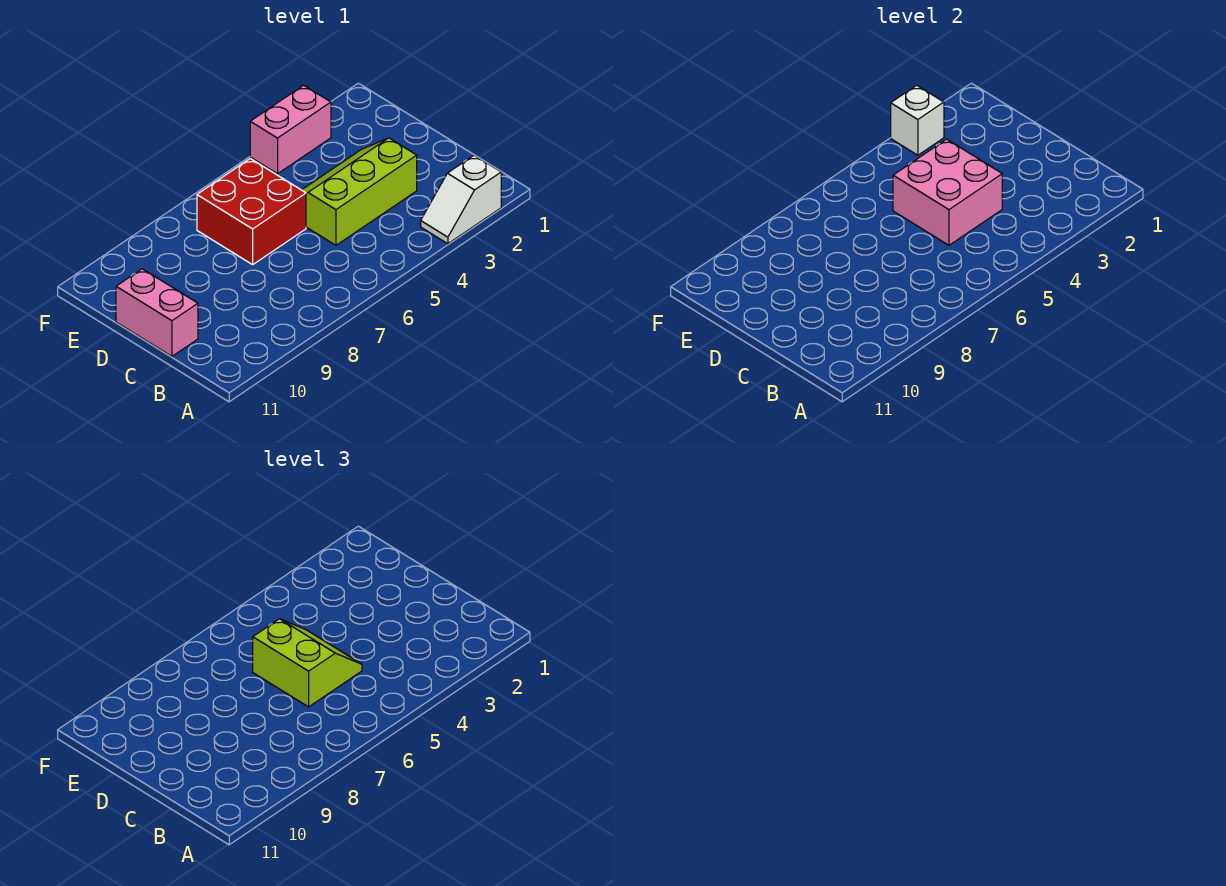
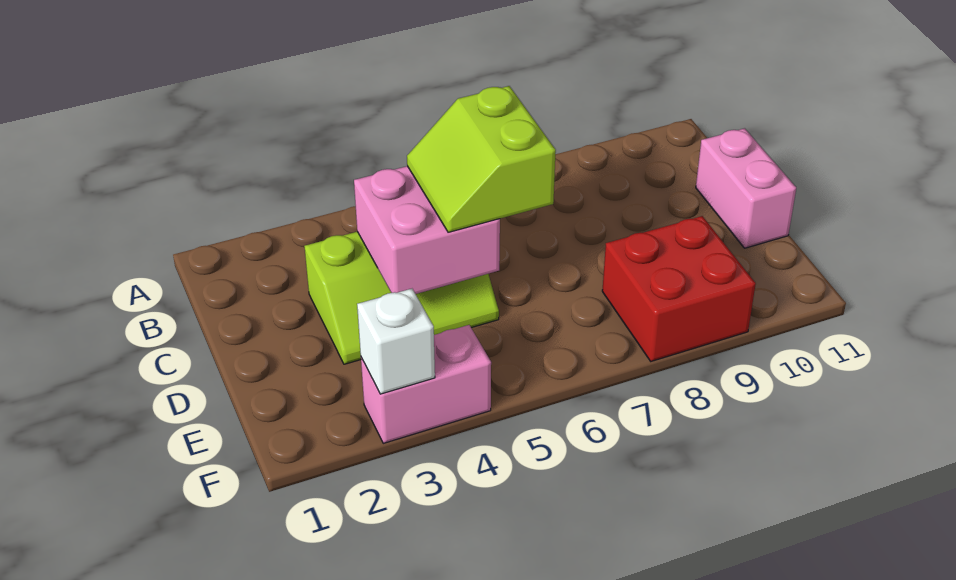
white 1x2 slope [421,155,501,244] -> none
red 2x2 brick [197,159,306,265] -> red 2x2 brick moved to [602,216,756,361]

